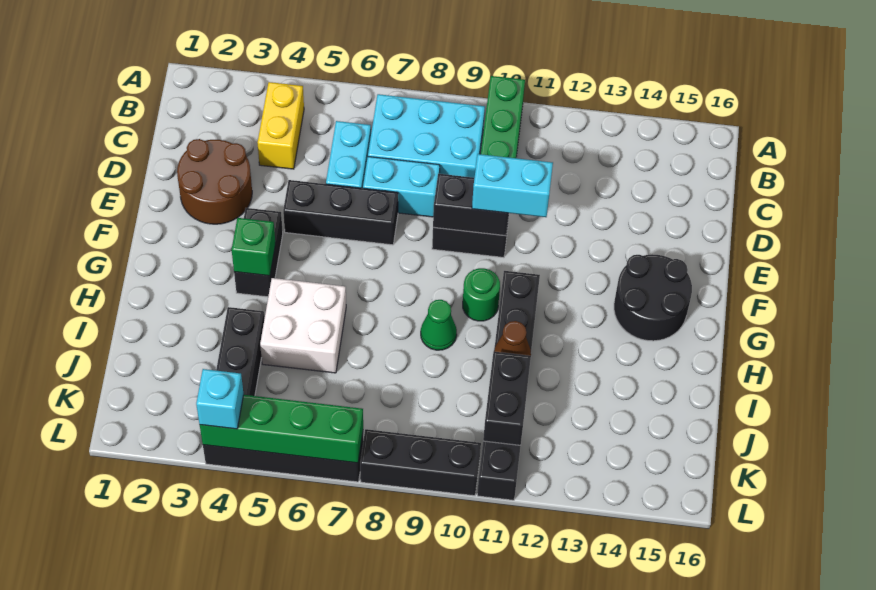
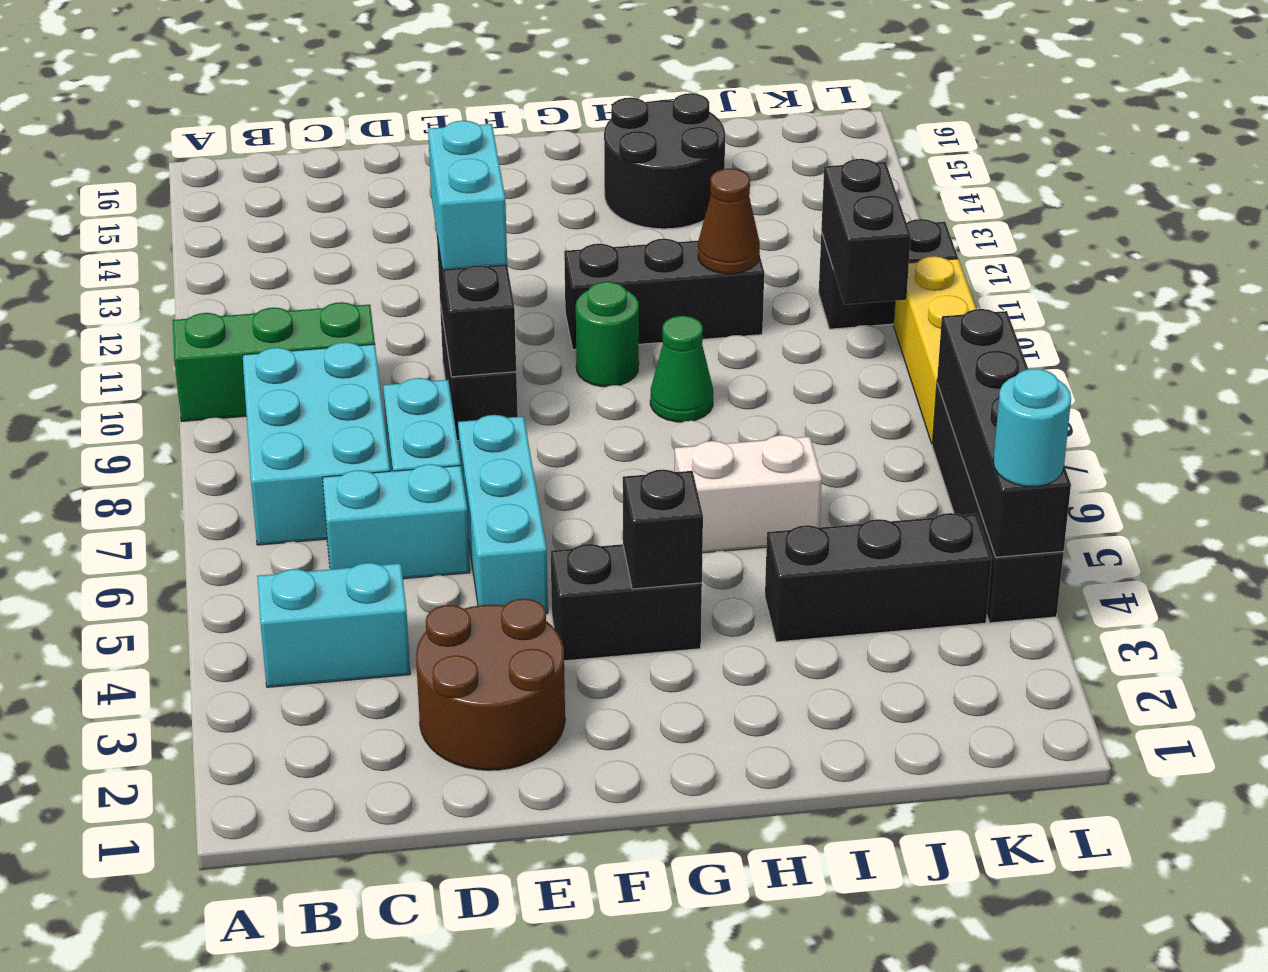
yellow 1x2 brick [258,82,304,169] -> cyan 1x2 brick [257,563,410,687]
black 1x3 brick [283,180,398,245] -> cyan 1x3 brick [458,415,548,614]
black 2x2 round brick [614,254,692,341] -> black 2x2 round brick moved to [604,93,725,229]
green 1x1 brick [232,218,275,276] -> black 1x1 brick [623,470,703,589]
white 2x2 brick [260,278,346,373] -> white 1x2 brick [674,435,822,553]
black 1x2 brick [483,352,531,445] -> black 1x2 brick turned to [821,159,911,305]
green 1x4 brick [200,395,363,463] -> black 1x4 brick [937,309,1071,557]
cyan 1x1 brick [196,369,244,429] -> cyan 1x1 round brick [993,369,1071,487]
black 1x3 brick [360,429,481,496] -> yellow 1x3 brick [894,256,976,443]

